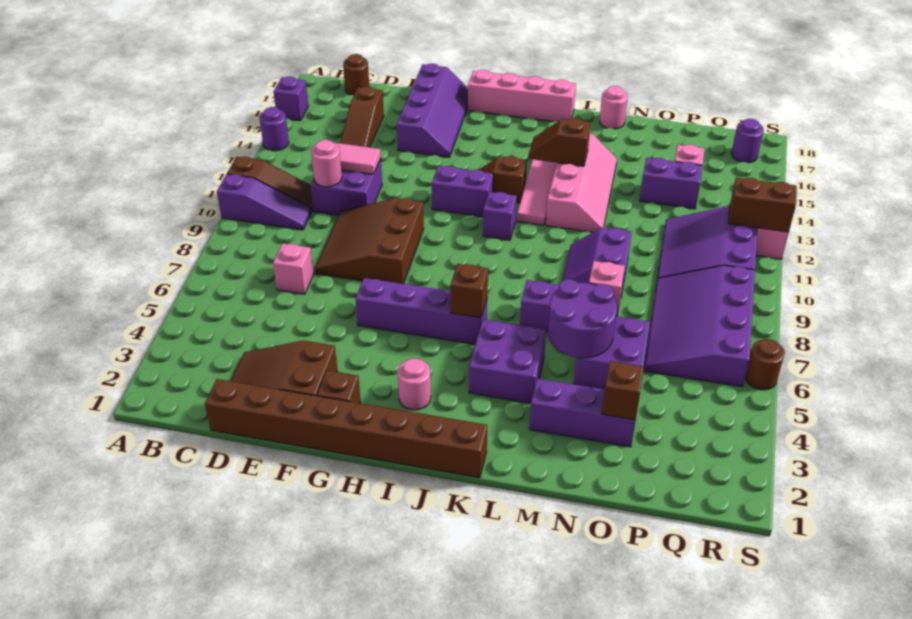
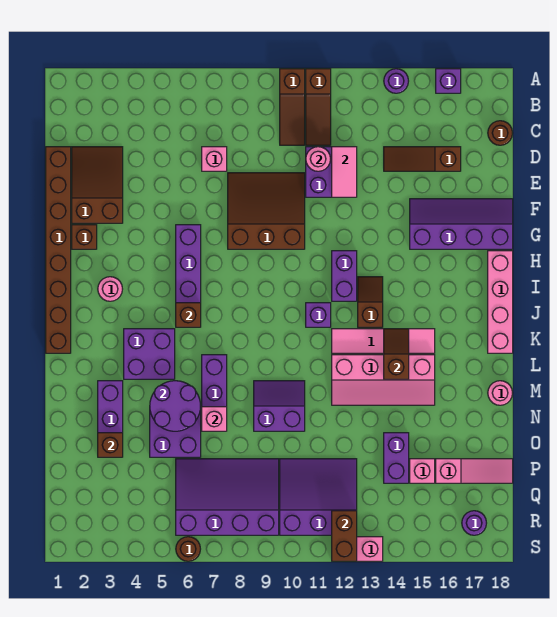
purple 1x3 slope [217,174,312,230] -> brown 1x3 slope [280,69,305,145]
purple 2x4 slope [397,64,468,157] -> purple 2x4 slope turned to [410,199,513,249]
none -> pink 1x3 slope [436,459,513,483]

